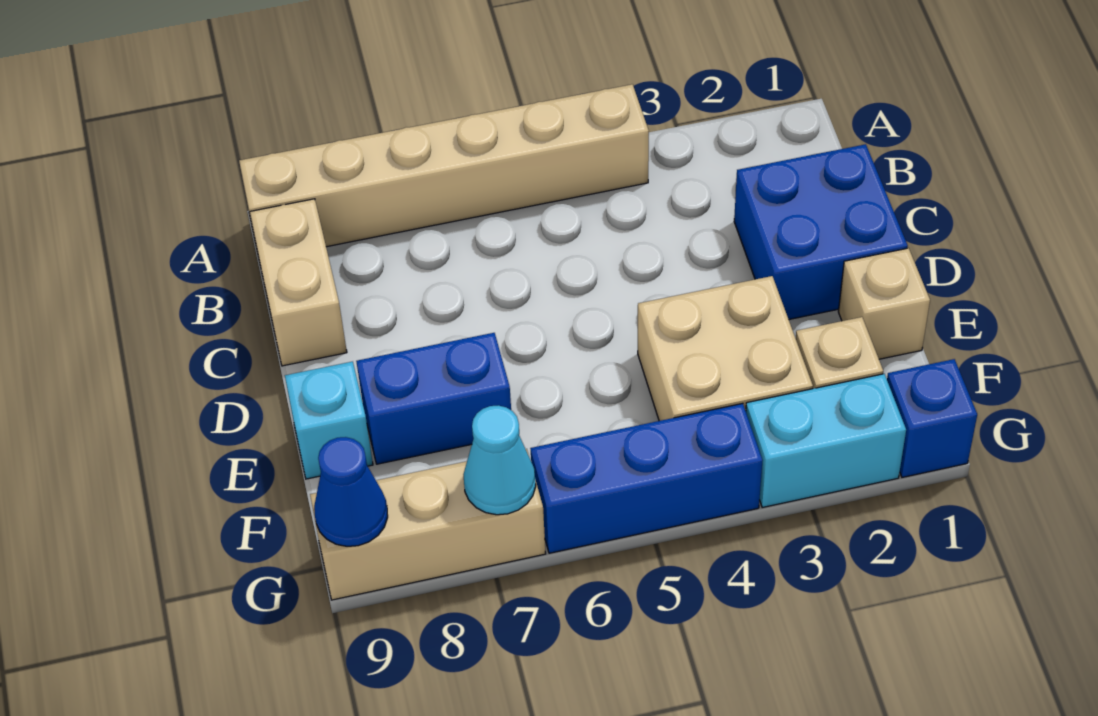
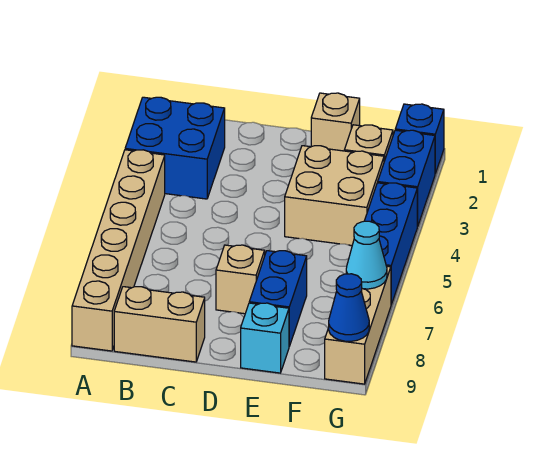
blue 2x2 brick [734,144,908,319] -> blue 2x2 brick moved to [125,97,225,199]
none -> tan 1x1 brick [216,245,265,314]
cyan 1x2 brick [746,374,906,508] -> blue 1x2 brick [378,130,435,226]

